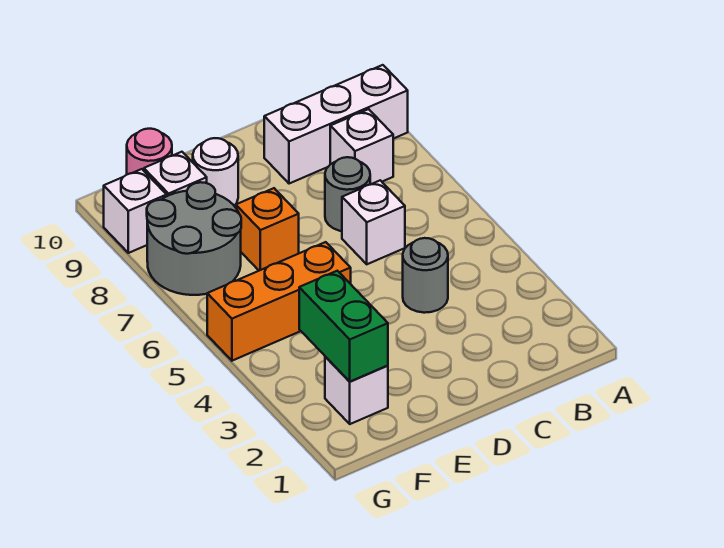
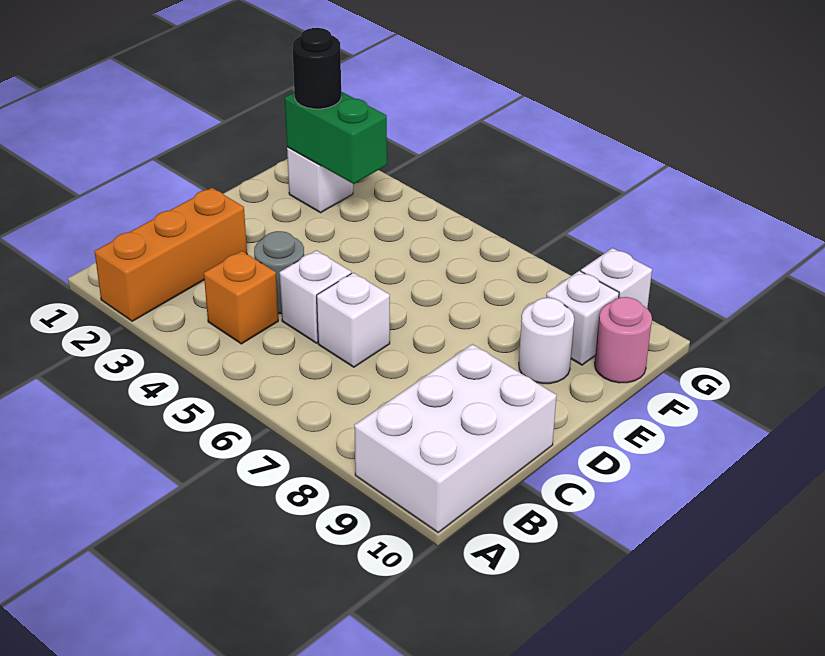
white 1x3 brick [264,65,408,184] -> white 2x3 brick [354,344,557,532]
white 1x1 brick [330,109,393,185] -> white 1x1 brick moved to [279,250,351,343]
grey 1x1 round brick [325,157,370,231] -> none
orange 1x3 brick [207,242,351,361] -> orange 1x3 brick moved to [94,188,247,321]
orange 1x1 brick [236,188,299,271] -> orange 1x1 brick moved to [204,251,278,344]
none -> black 1x1 round brick [293,28,341,109]
grey 2x2 round brick [147,182,241,295] -> none

